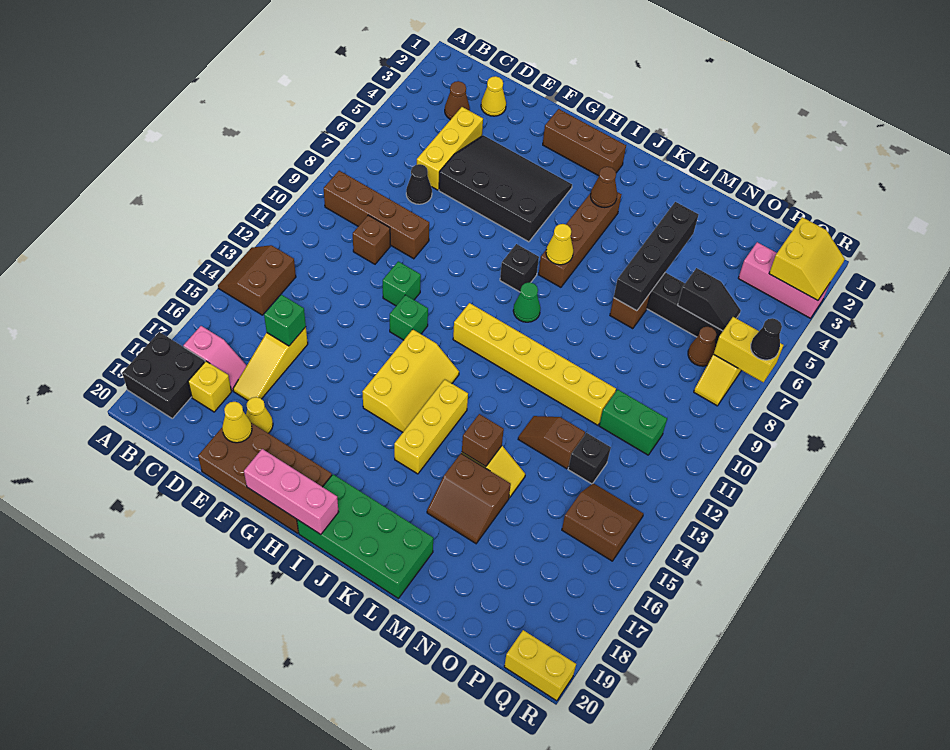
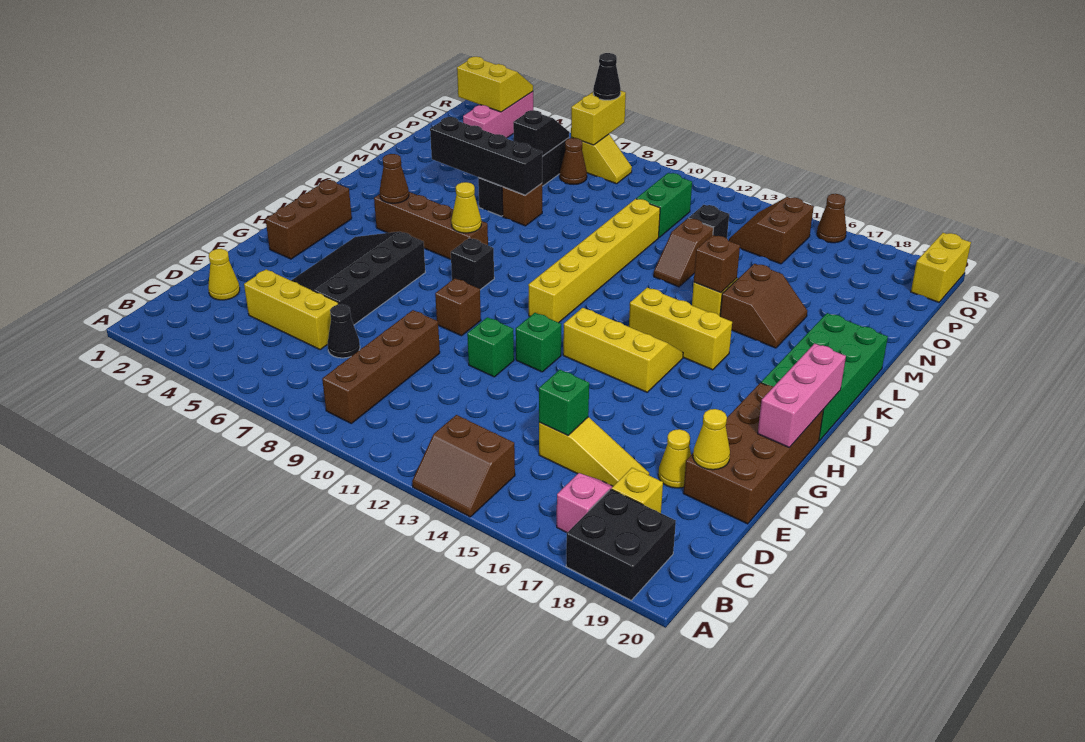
brown 1x1 cone [445,81,470,120] -> brown 1x1 cone moved to [817,194,846,243]
brown 1x1 brick [353,215,390,264] -> brown 1x1 brick moved to [435,278,481,336]
green 1x1 cone [513,282,540,322] -> none

